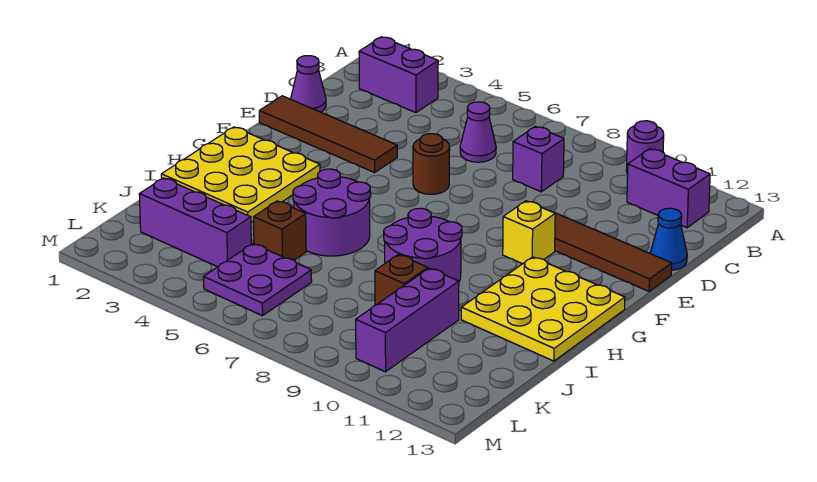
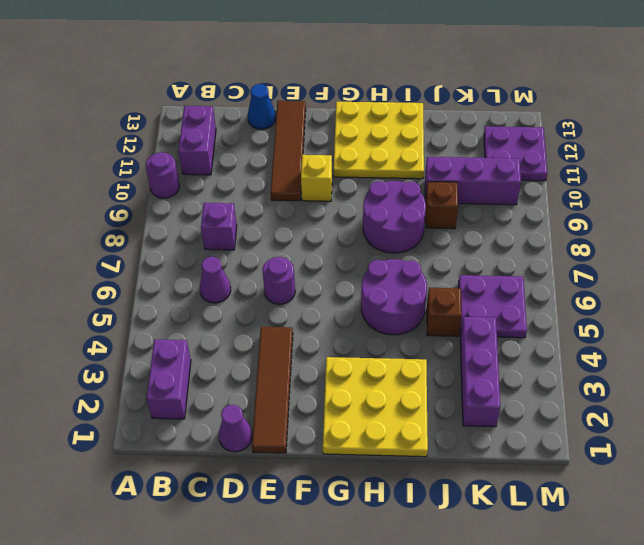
brown 1x1 round brick [413,134,450,194] -> purple 1x1 round brick [262,257,295,304]
none -> purple 2x2 plate [484,126,547,181]

